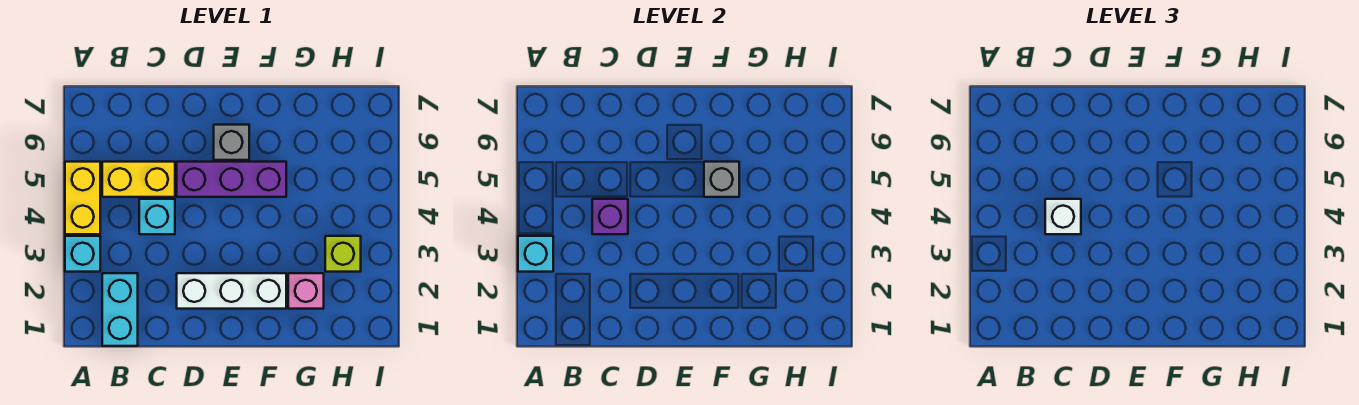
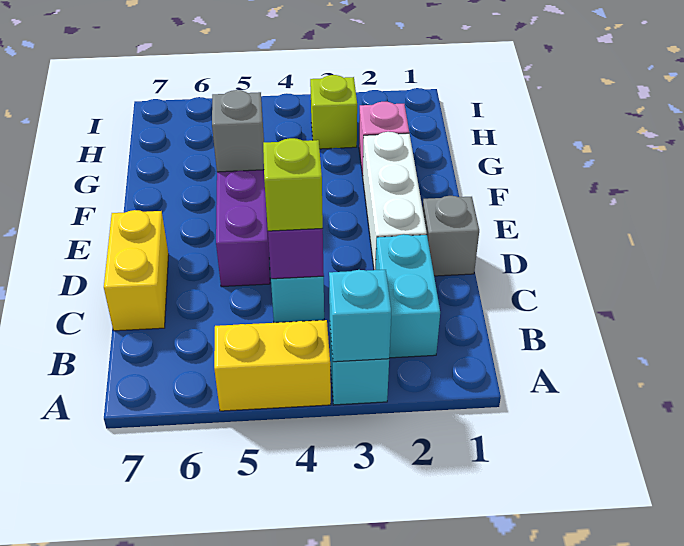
cyan 1x2 brick [102,273,138,346] -> cyan 1x2 brick turned to [376,234,440,358]
yellow 1x2 brick [102,162,175,197] -> yellow 1x2 brick moved to [104,210,169,331]
white 1x1 brick [1045,199,1081,234] -> lime 1x1 brick [263,138,323,231]
grey 1x1 brick [214,125,249,160] -> grey 1x1 brick moved to [423,196,479,276]

